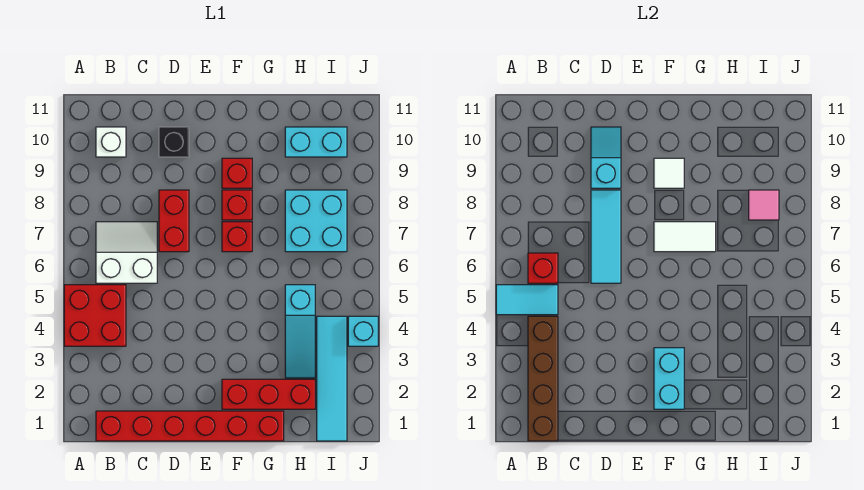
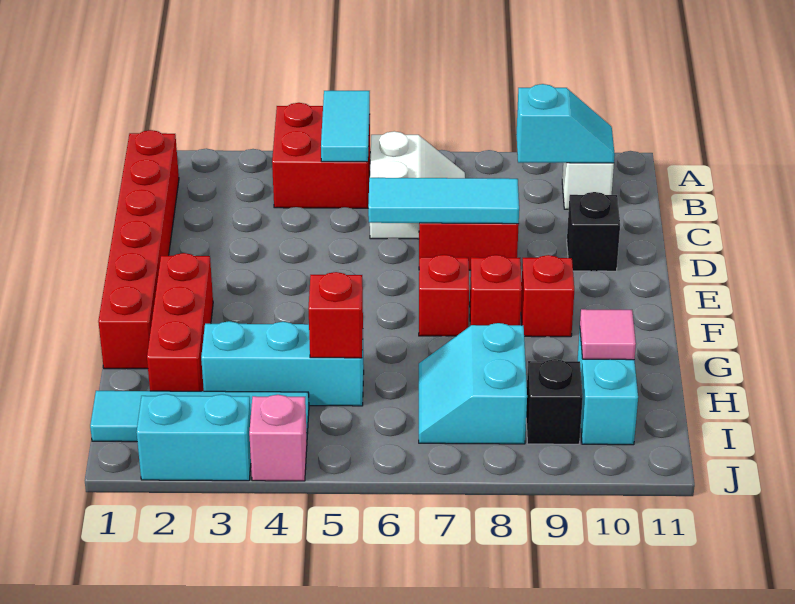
brown 1x4 brick [528,316,558,441] -> none
red 1x1 brick [528,253,558,283] -> red 1x1 brick moved to [308,272,363,358]
cyan 1x2 slope [591,127,621,188] -> cyan 1x2 slope moved to [516,84,615,163]
cyan 1x2 brick [654,348,684,409] -> cyan 1x2 brick moved to [137,394,251,481]
white 1x2 tile [654,222,716,252] -> none
white 1x1 tile [654,158,684,188] -> none
cyan 1x3 slope [285,285,315,378] -> cyan 1x3 brick [201,321,364,406]
cyan 2x2 brick [285,190,347,252] -> cyan 2x2 slope [419,323,527,444]
pink 1x1 tile [749,190,779,220] -> pink 1x1 tile moved to [580,309,636,360]
none -> black 1x1 brick [526,359,583,444]
cyan 1x1 brick [348,316,378,346] -> pink 1x1 brick [249,395,307,481]

